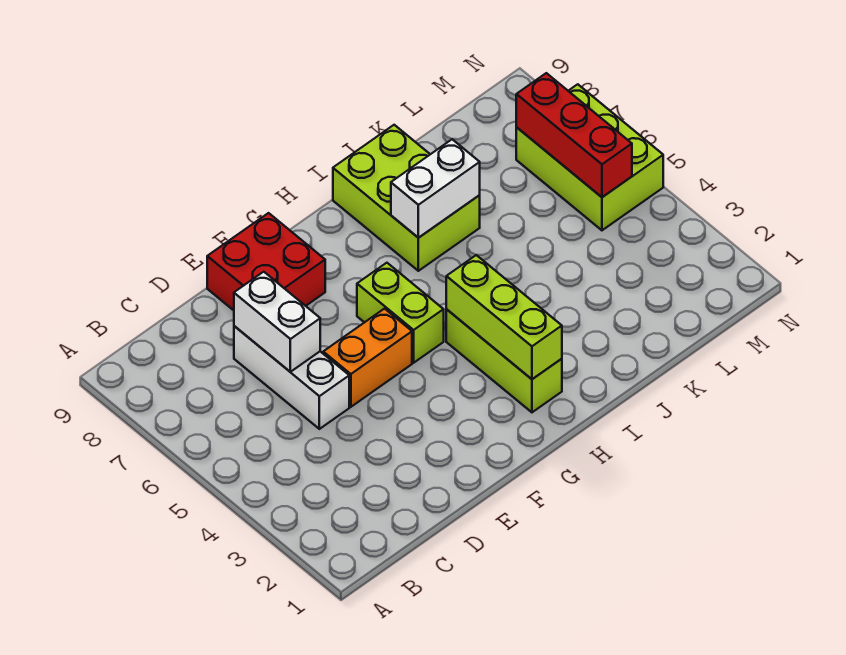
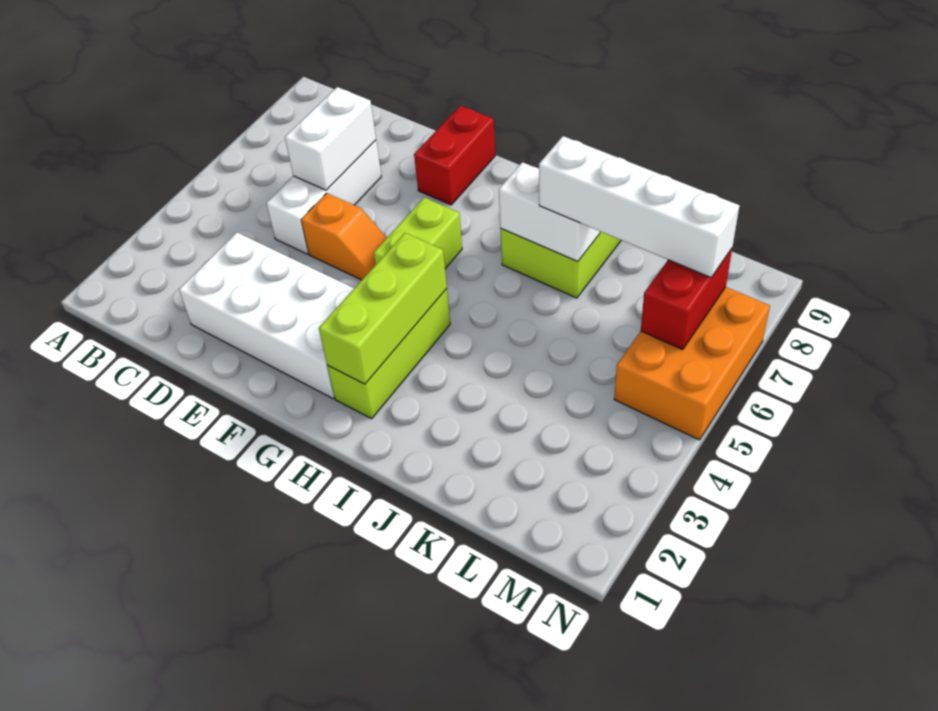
none -> white 2x4 brick [179,232,354,399]
orange 1x2 brick [323,309,412,407] -> orange 1x2 slope [301,193,387,280]
red 2x2 brick [207,213,325,310] -> red 1x2 brick [414,106,495,205]
none -> white 1x4 brick [539,136,739,278]
lime 2x3 brick [516,84,663,230] -> orange 2x3 brick [614,287,770,440]
red 1x3 brick [516,73,632,197] -> red 1x2 brick [641,249,732,350]

